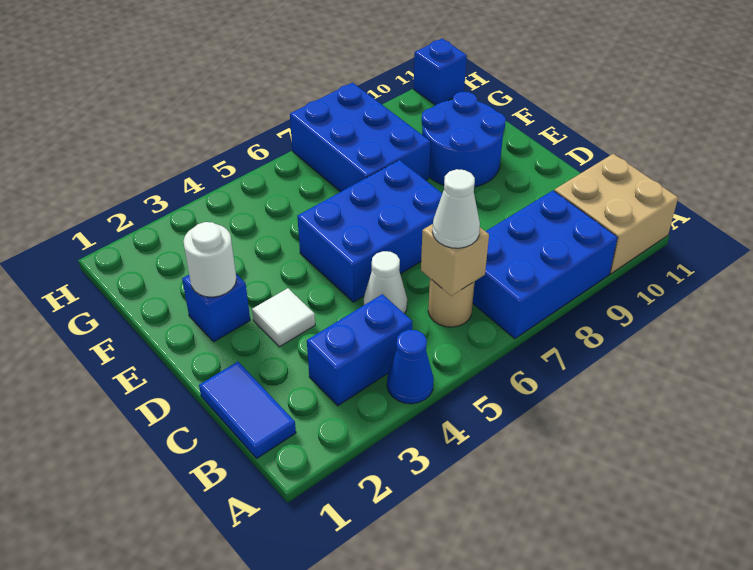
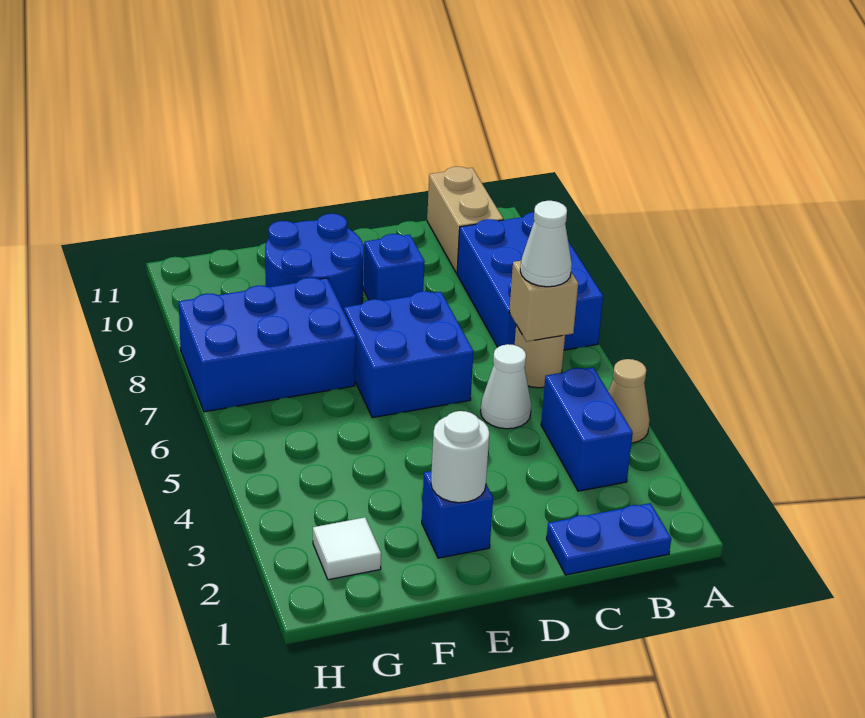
blue 1x1 cone [387,330,434,404] -> tan 1x1 cone [608,359,650,443]
tan 2x2 brick [554,154,678,274] -> tan 1x2 brick [427,167,503,273]
blue 1x2 tile [199,362,296,458] -> blue 1x2 plate [547,503,671,575]
white 1x1 tile [252,288,315,347] -> white 1x1 tile moved to [313,517,381,580]
blue 2x3 brick [297,160,442,302] -> blue 2x2 brick [344,291,474,418]
blue 1x1 brick [413,39,467,105] -> blue 1x1 brick moved to [363,234,425,301]

